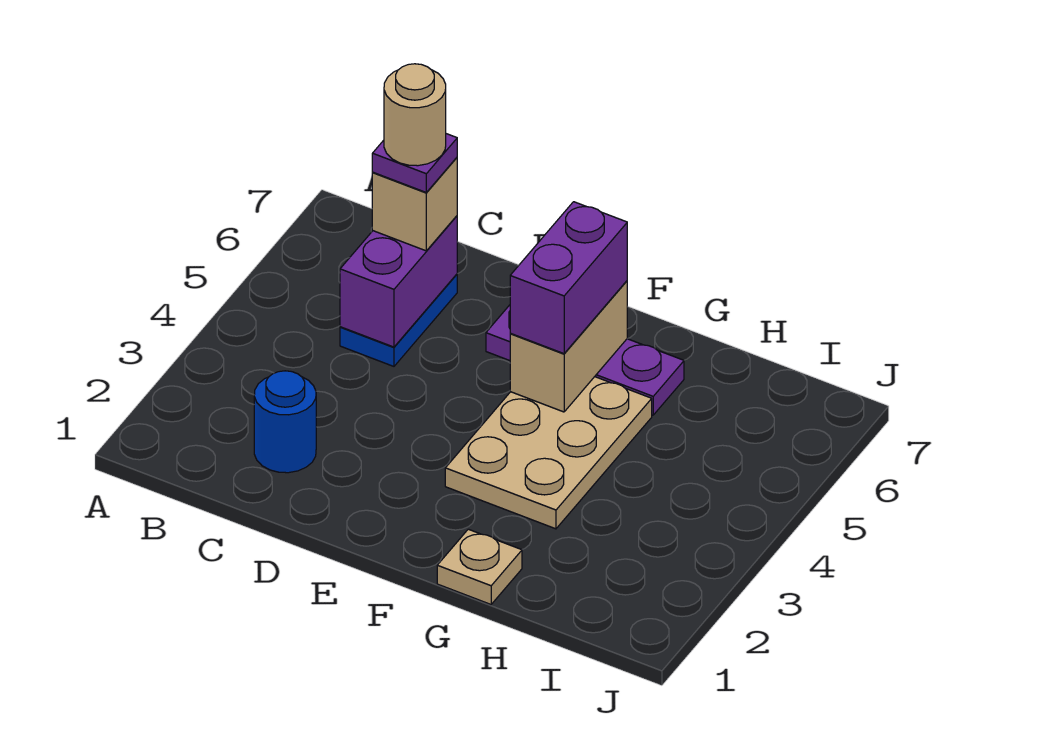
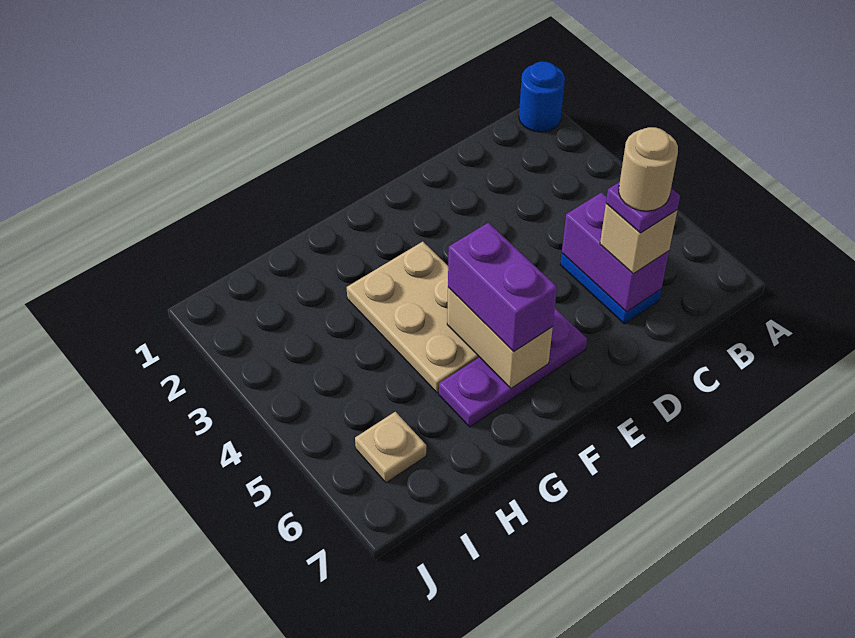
blue 1x1 round brick [254,371,316,473] -> blue 1x1 round brick moved to [519,62,565,132]
tan 1x1 plate [437,529,522,604] -> tan 1x1 plate moved to [355,412,426,483]

